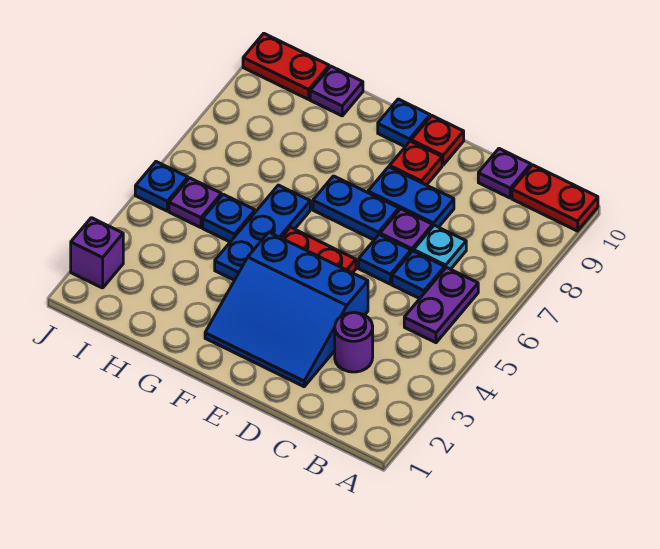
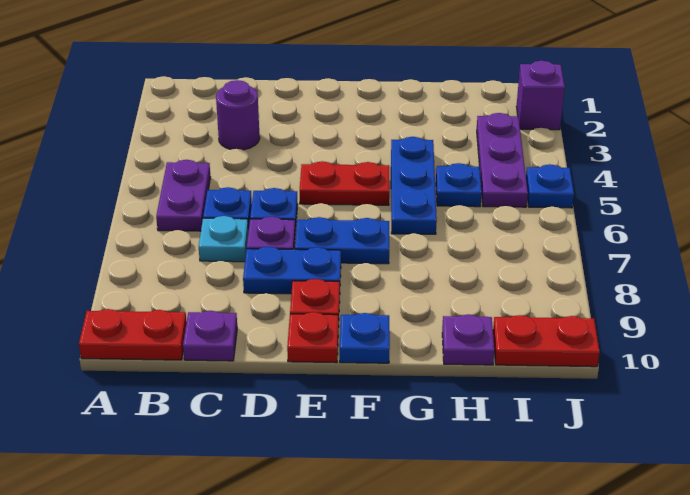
blue 3x3 slope [205,232,368,387] -> none
purple 1x1 plate [169,178,221,228] -> purple 1x3 plate [477,113,528,207]

